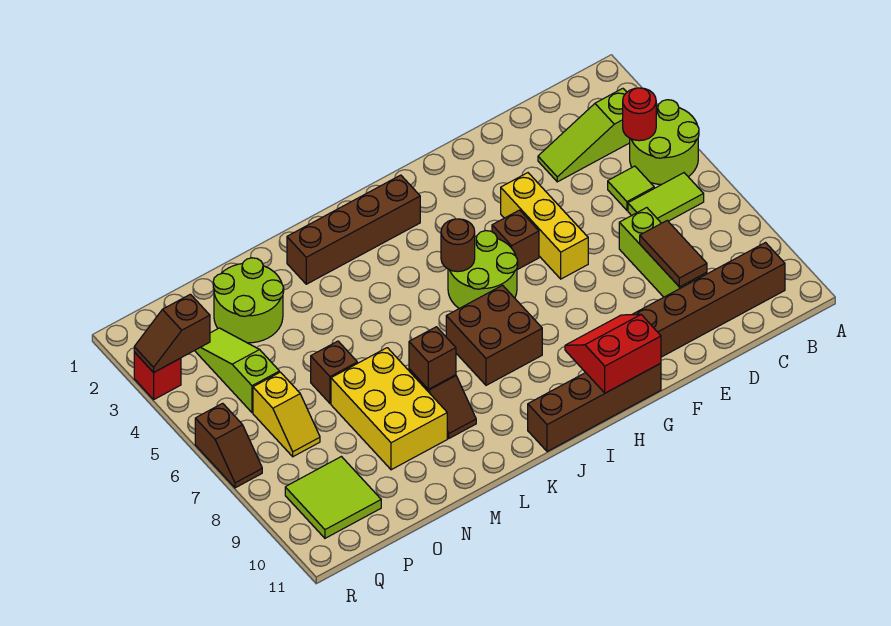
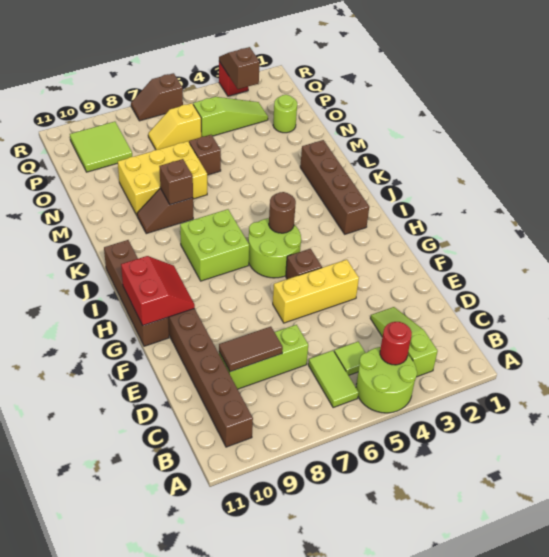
brown 2x2 brick [446,285,542,385] -> lime 2x2 brick [180,209,249,281]
lime 2x2 round brick [213,258,284,343] -> lime 1x1 round brick [273,95,297,133]

